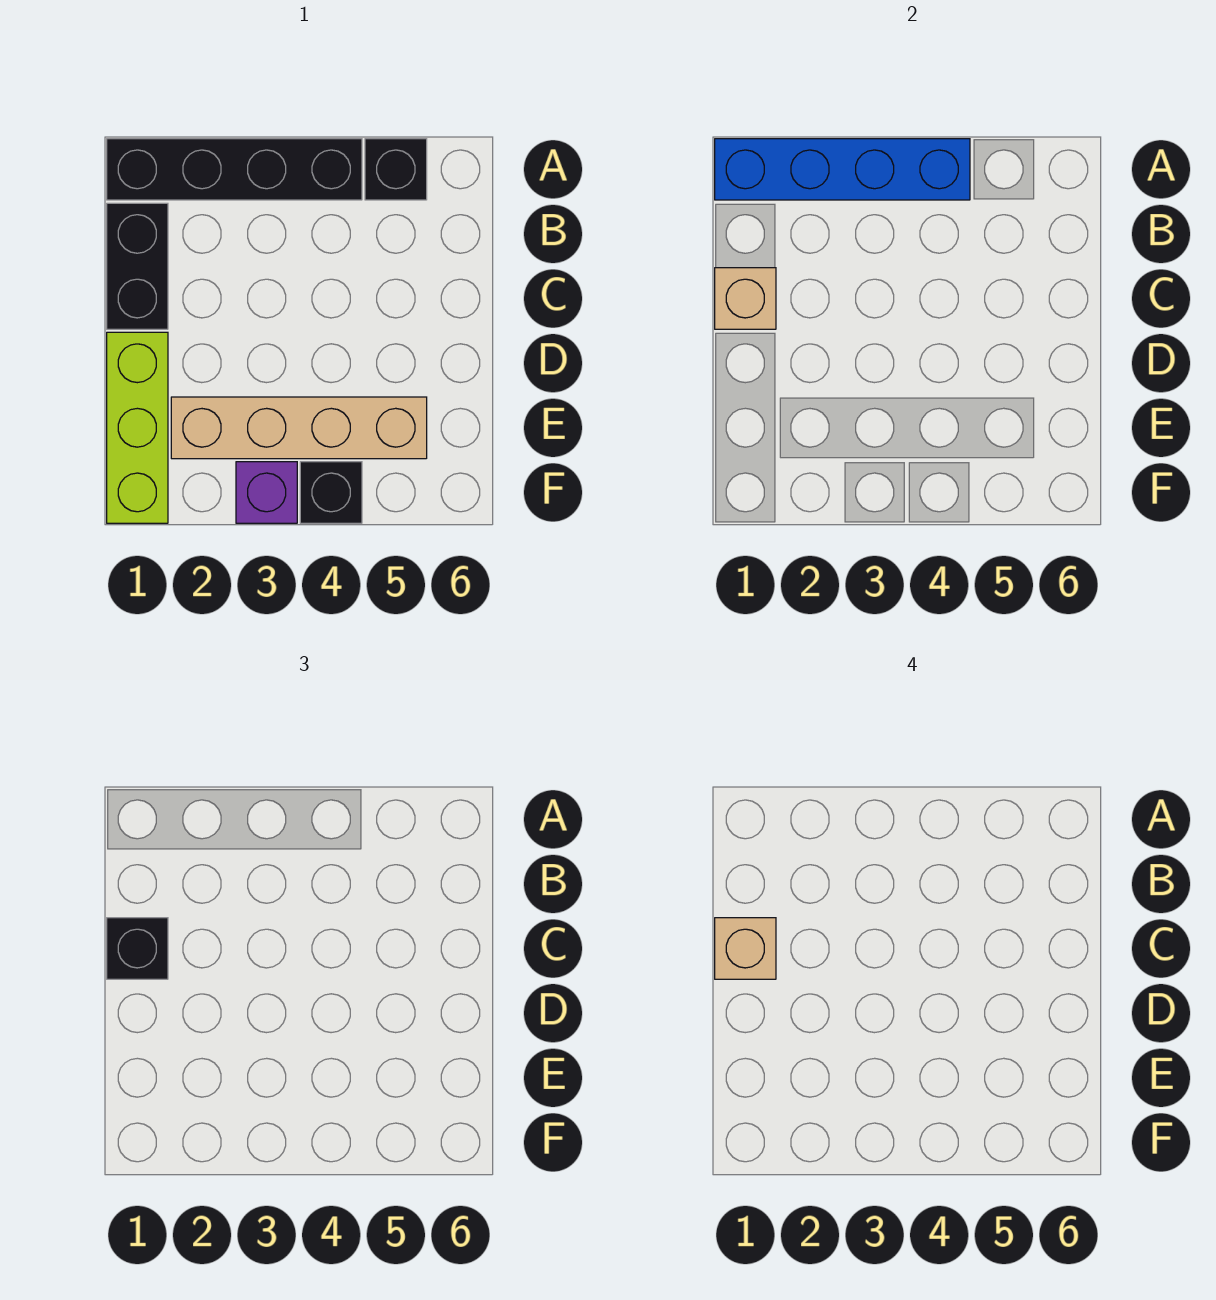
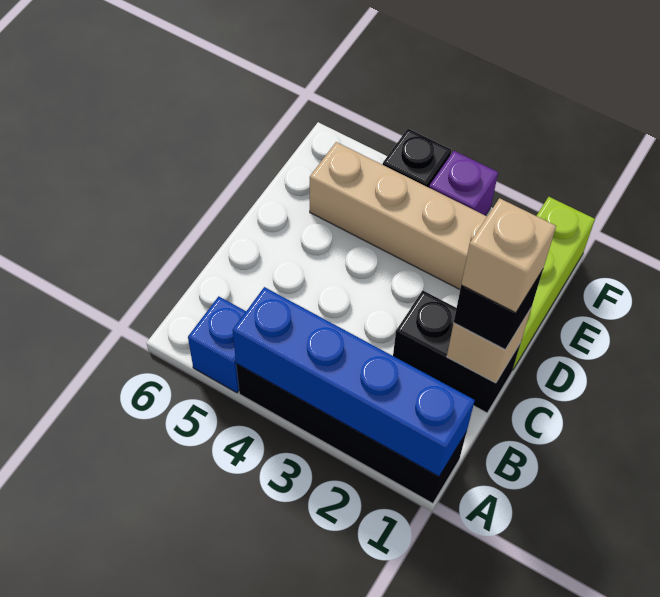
black 1x1 brick [365,139,427,200] -> blue 1x1 brick [188,296,246,393]
black 1x2 brick [107,203,168,329] -> black 1x2 brick turned to [393,291,521,413]

